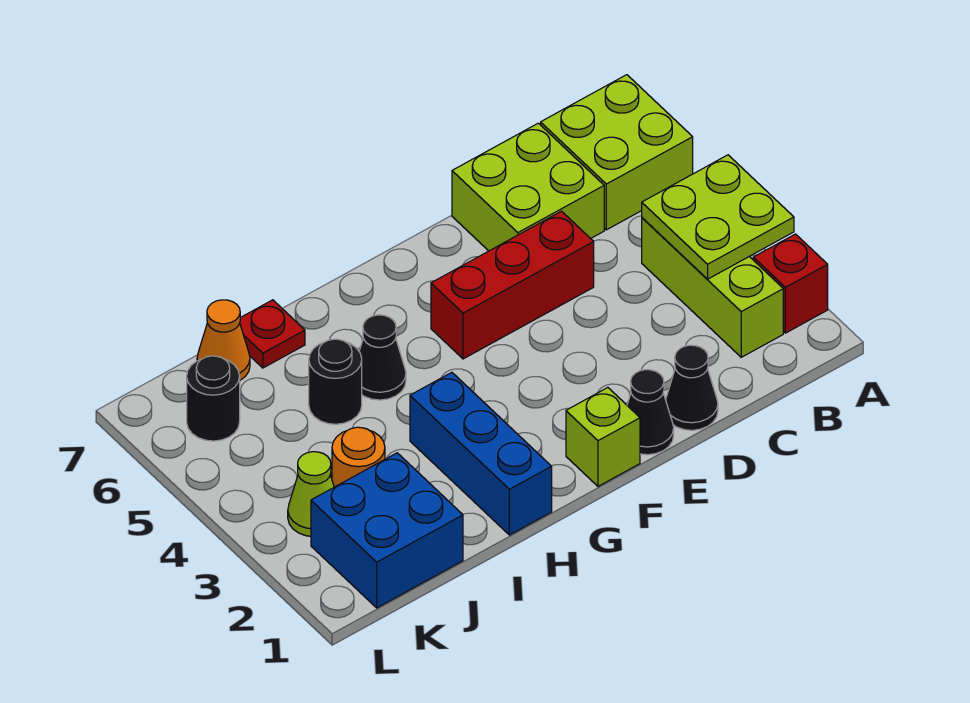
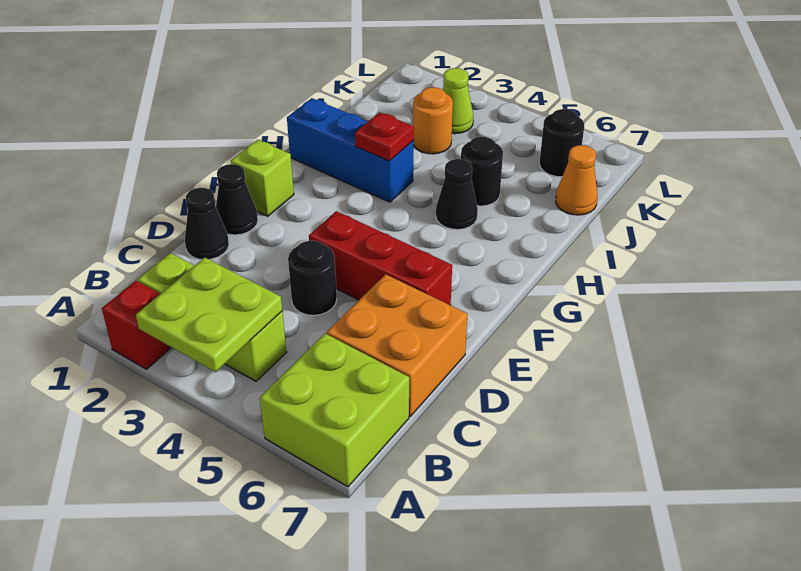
lime 2x2 brick [452,123,604,251] -> orange 2x2 brick [327,274,467,416]
none -> black 1x1 round brick [288,241,337,315]
red 1x3 brick [431,211,594,359] -> red 1x3 brick turned to [309,211,452,305]
red 1x1 plate [240,300,305,368] -> red 1x1 plate moved to [355,112,414,161]
blue 2x2 brick [311,453,463,608] -> none

